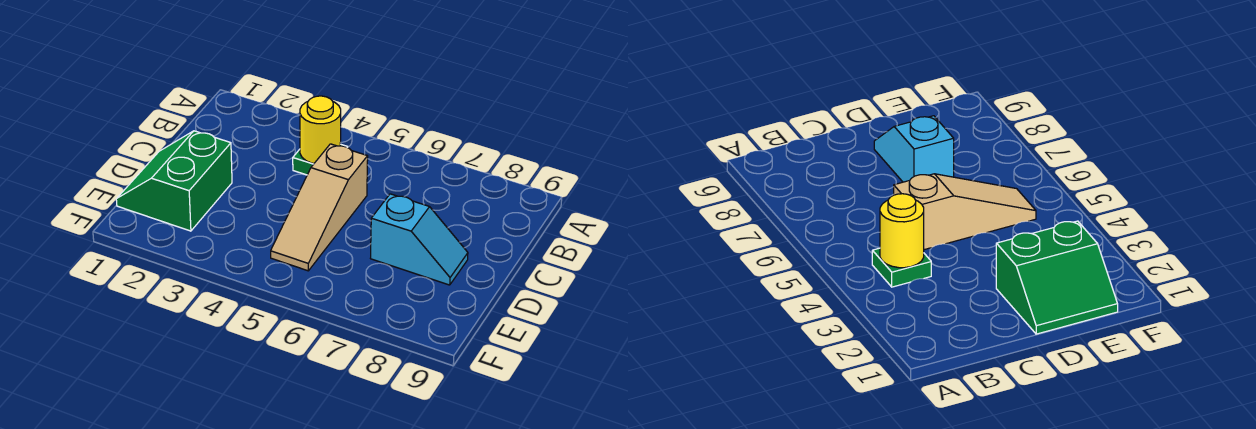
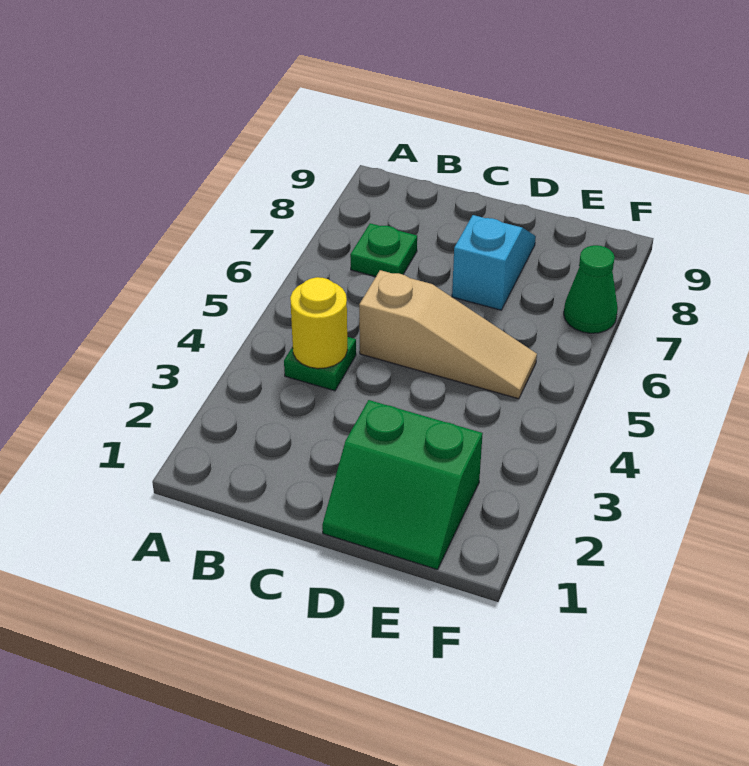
none -> green 1x1 plate [350,223,417,277]
none -> green 1x1 cone [564,245,618,333]

